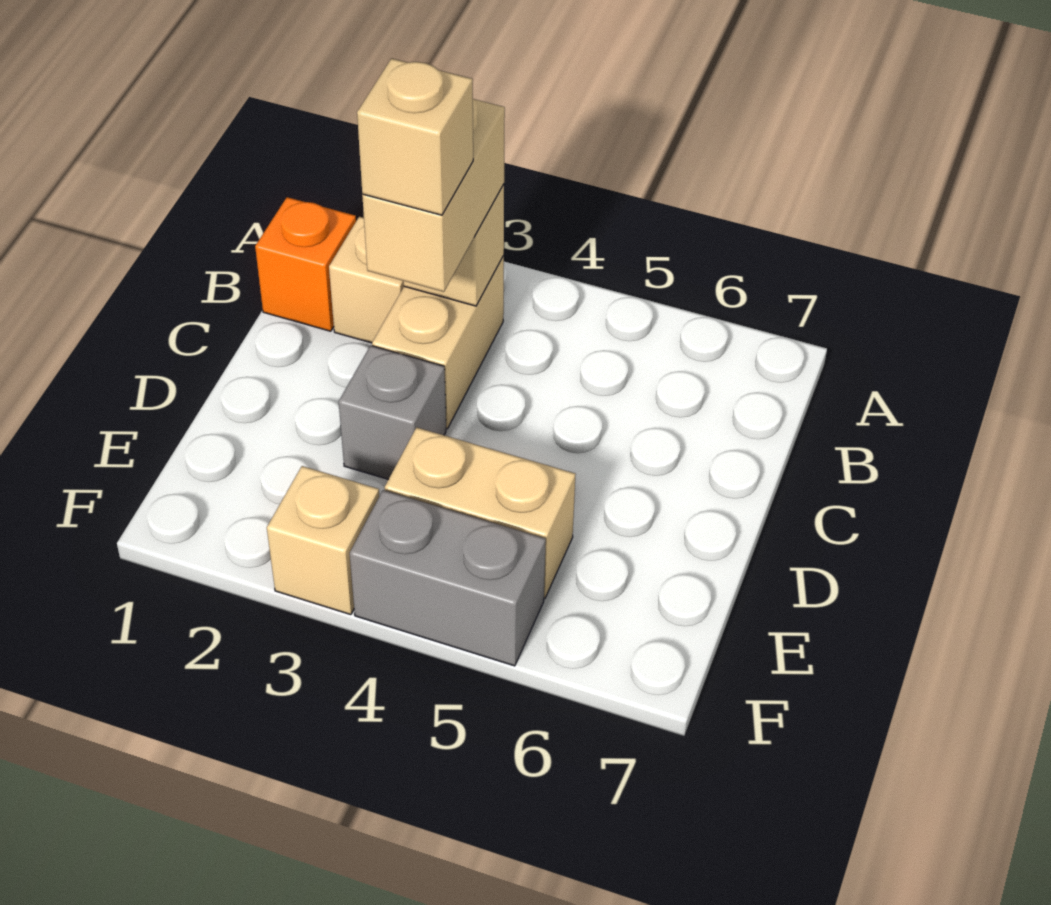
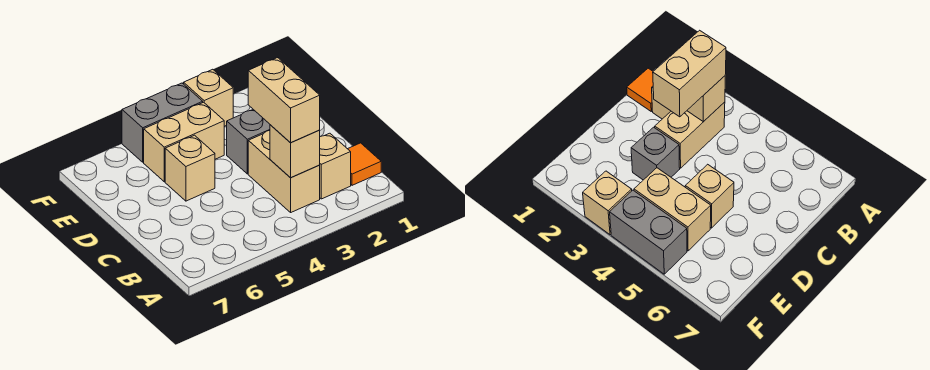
orange 1x1 brick [255,197,356,331] -> orange 1x1 tile [348,143,381,185]
tan 1x1 brick [357,58,473,215] -> tan 1x1 brick moved to [165,135,215,201]

